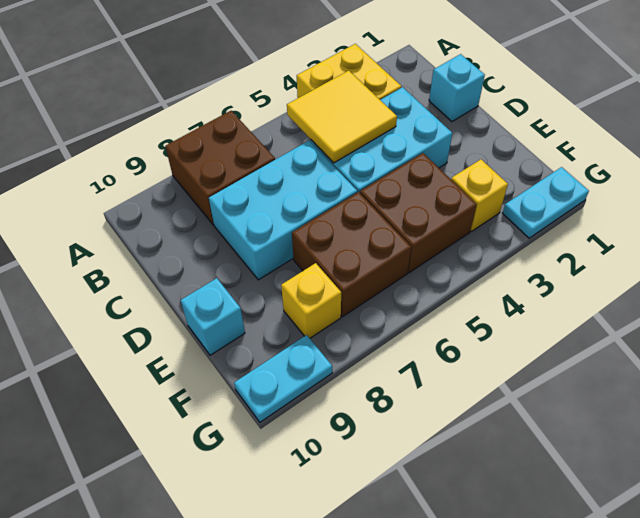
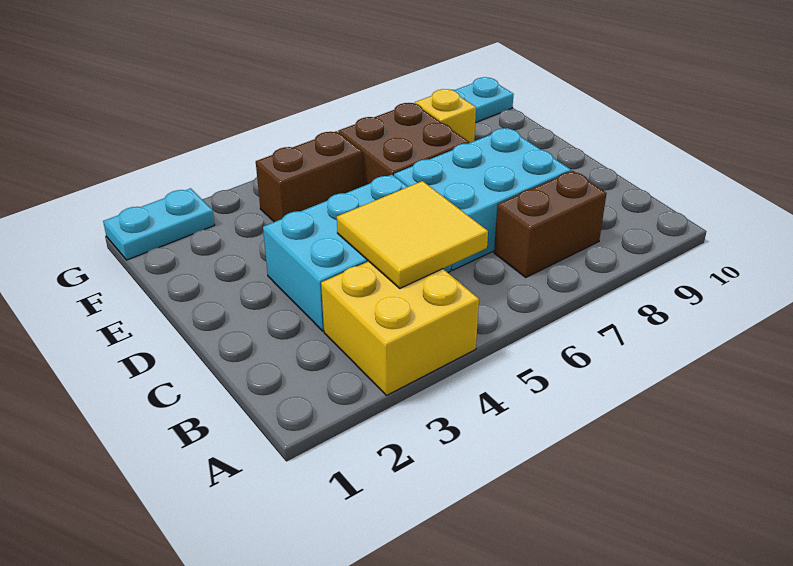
brown 2x2 brick [165,111,275,225] -> brown 1x2 brick [494,171,607,277]
cyan 1x1 brick [429,54,485,121] -> none
brown 2x2 brick [360,153,477,273] -> brown 1x2 brick [256,131,363,222]
cyan 1x1 brick [181,278,245,355] -> none
yellow 1x1 brick [451,159,508,231] -> none

